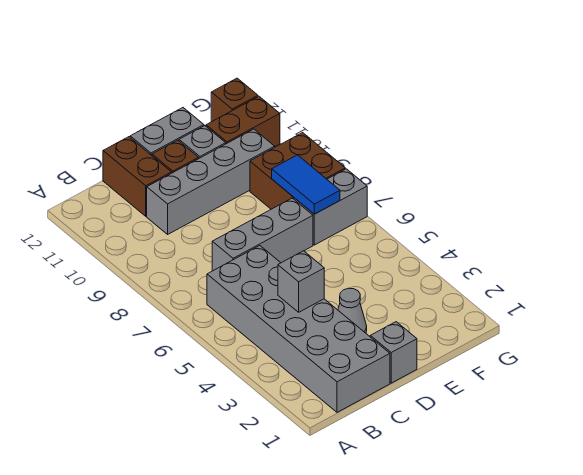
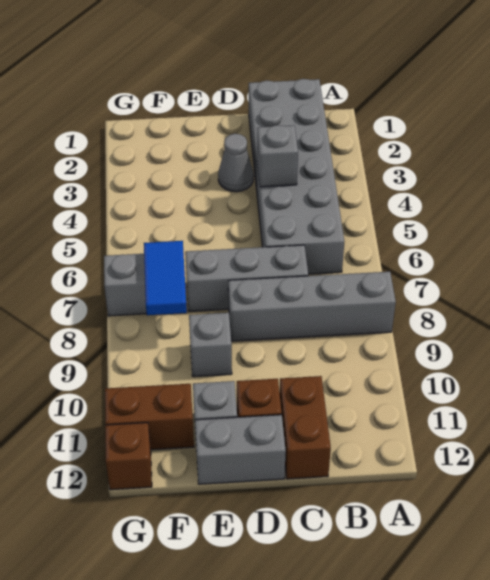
grey 1x4 brick [147,129,275,234] -> grey 1x4 brick moved to [228,272,396,341]
grey 1x1 brick [370,322,417,383] -> grey 1x1 brick moved to [189,313,232,377]
brown 2x2 brick [250,133,345,209] -> none

